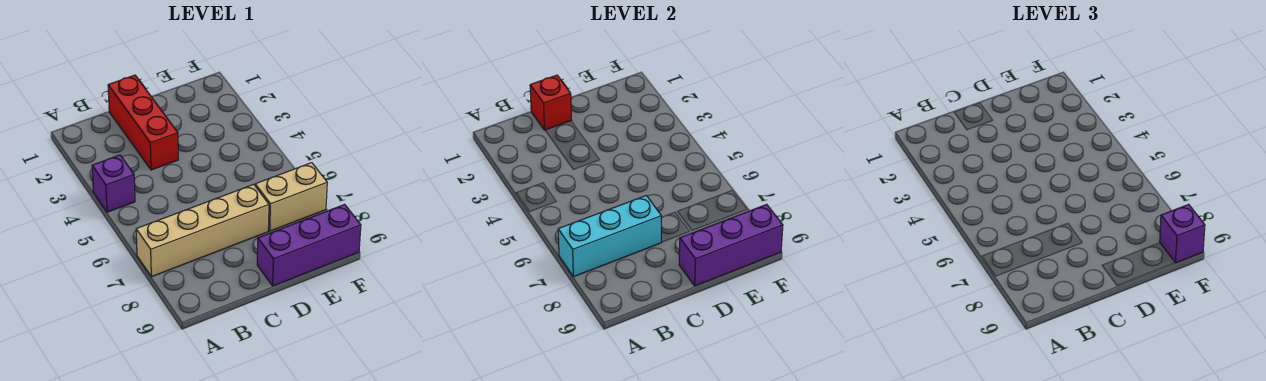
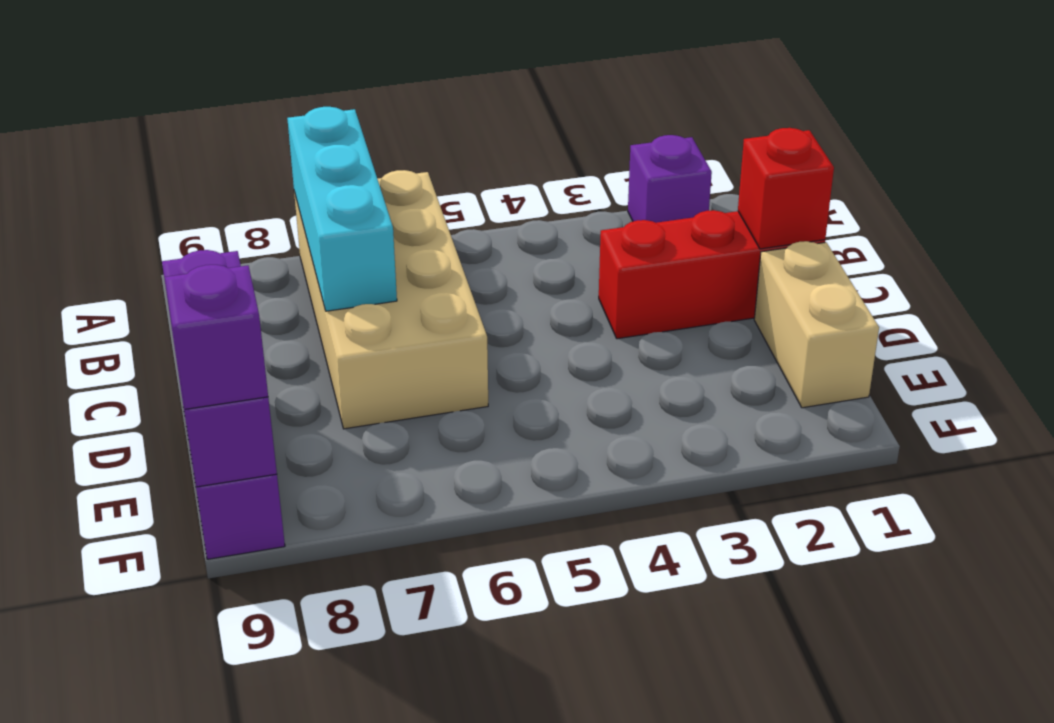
purple 1x1 brick [92,155,135,212] -> purple 1x1 brick moved to [628,135,712,223]
tan 1x4 brick [136,184,269,277] -> tan 2x4 brick [294,170,488,429]
tan 1x2 brick [255,163,327,231] -> tan 1x2 brick moved to [754,241,879,408]

